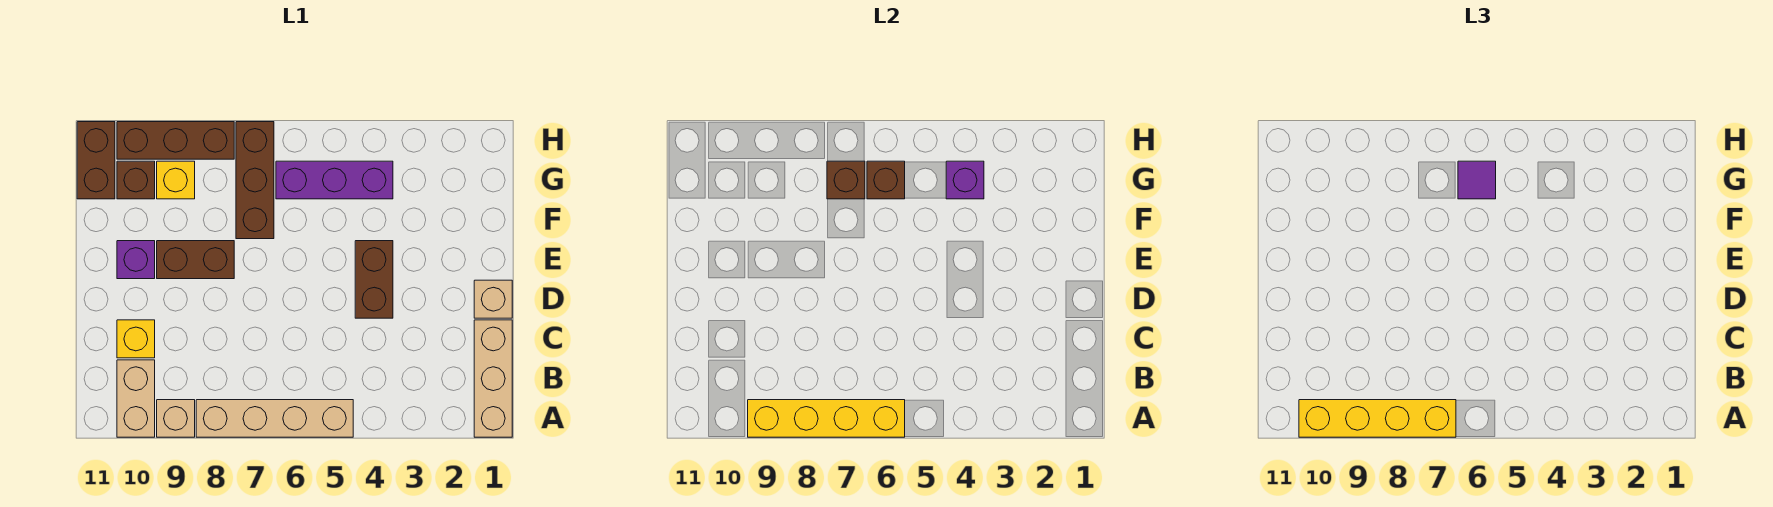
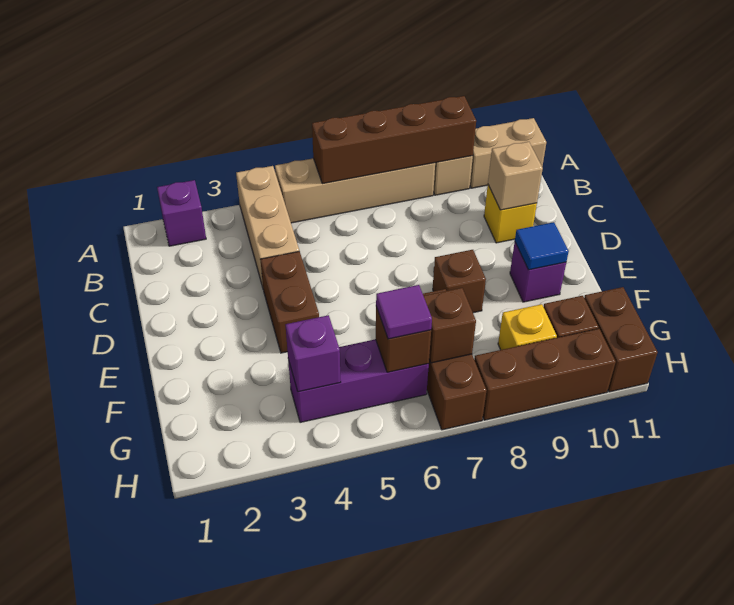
tan 1x3 brick [474,320,512,437] -> tan 1x3 brick moved to [236,166,299,287]
none -> purple 1x1 brick [157,180,206,246]
yellow 1x4 brick [748,400,905,437] -> brown 1x4 brick [312,96,476,184]
yellow 1x4 brick [1299,400,1456,437] -> none
tan 1x2 brick [117,360,155,437] -> tan 1x2 brick turned to [470,118,546,188]
tan 1x1 brick [474,280,512,318] -> tan 1x1 brick moved to [488,142,543,210]
brown 1x2 brick [157,241,234,279] -> brown 1x1 brick [433,250,486,313]
none -> blue 1x1 tile [515,222,569,270]

